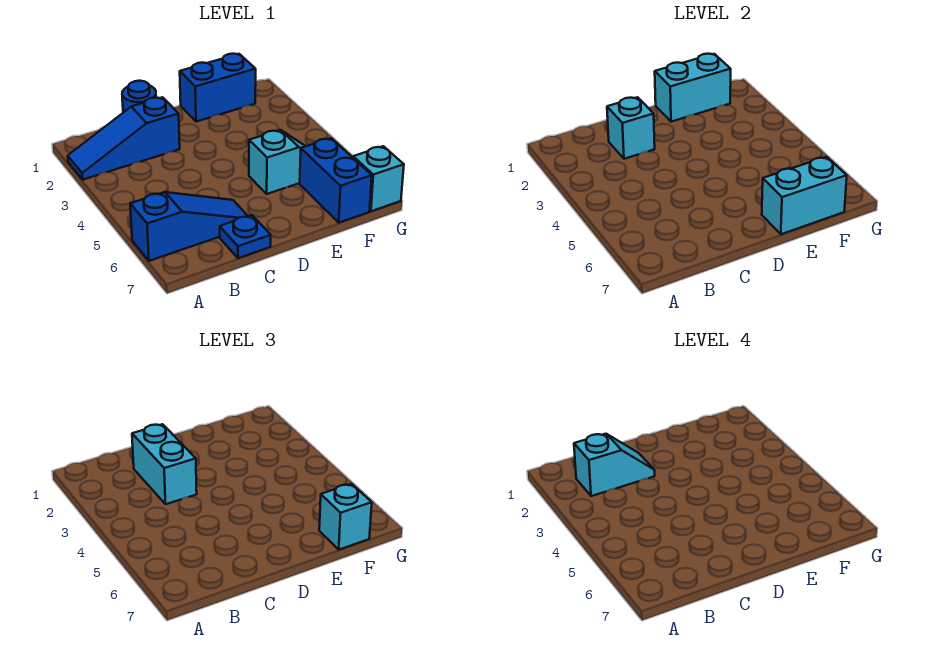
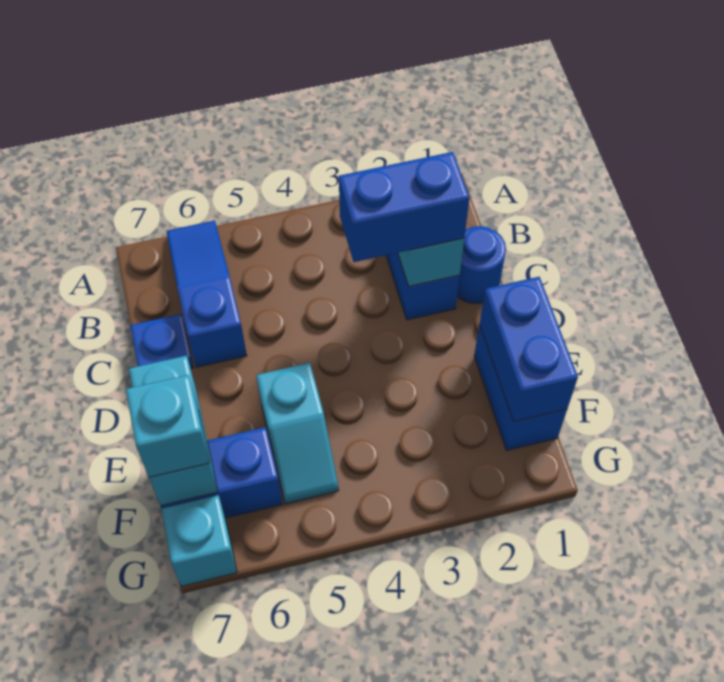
blue 1x3 slope [130,192,248,261] -> blue 1x3 slope turned to [166,221,247,367]
cyan 1x2 slope [574,434,655,496] -> none
cyan 1x2 brick [132,424,197,504] -> blue 1x2 brick [339,152,470,262]
cyan 1x2 brick [655,54,731,122] -> blue 1x2 brick [480,277,578,422]

